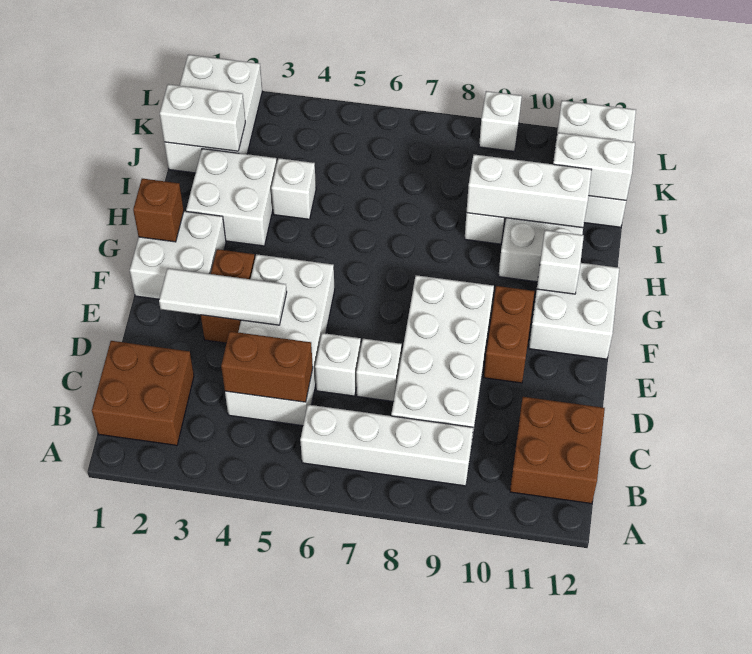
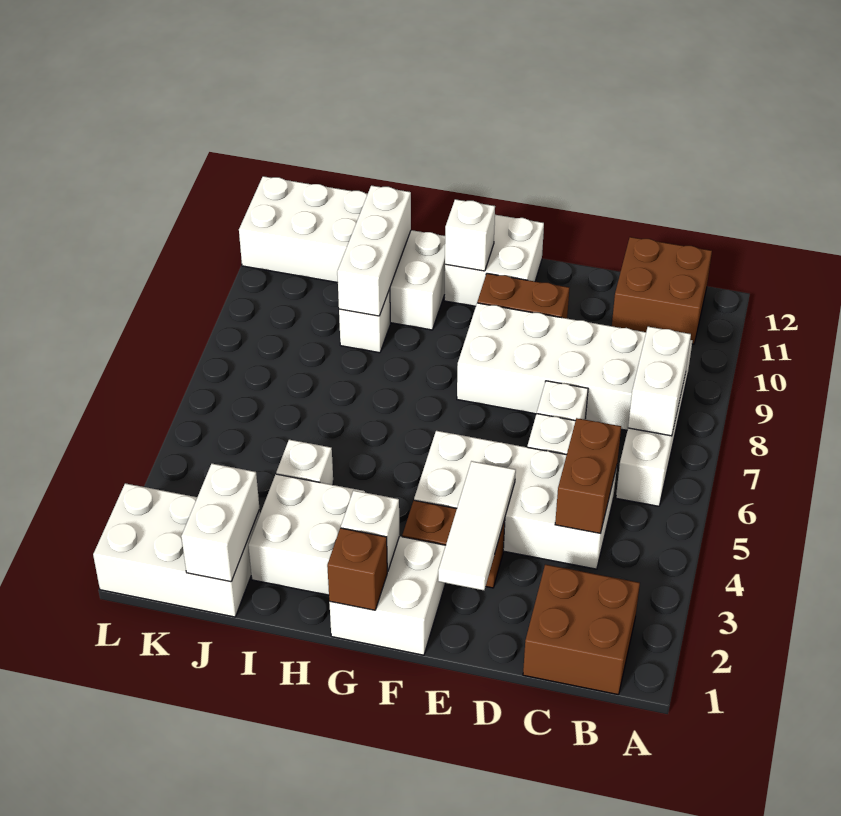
white 1x2 brick [553,133,635,200] -> white 1x2 brick moved to [628,327,691,436]
white 1x1 brick [479,91,522,151] -> white 1x1 brick moved to [341,490,400,572]

